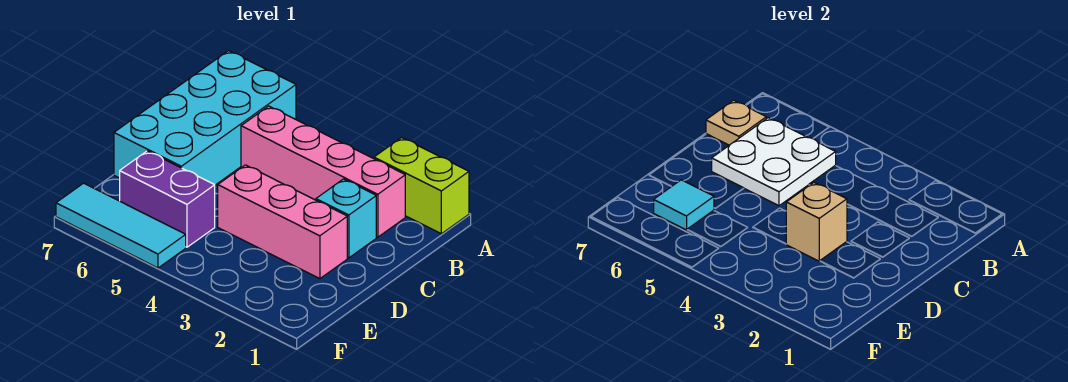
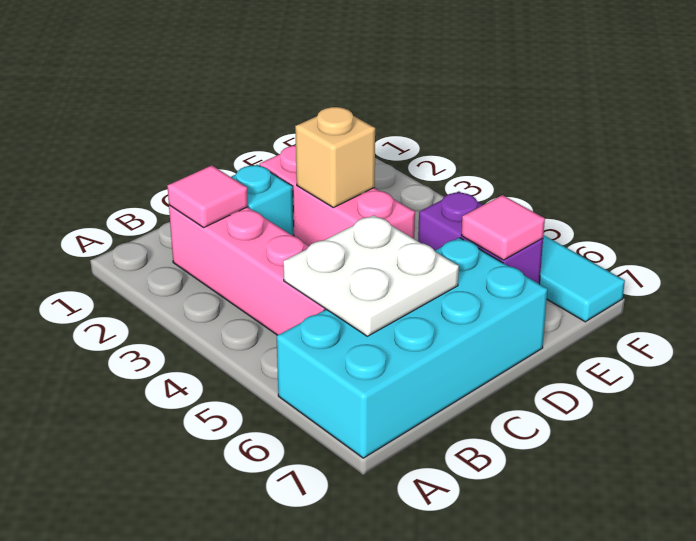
lime 1x2 brick [374,138,469,234] -> none
none -> pink 1x1 tile [168,165,248,227]
tan 1x1 plate [706,100,766,145] -> none
cyan 1x1 tile [654,180,714,230] -> pink 1x1 tile [461,195,545,260]

